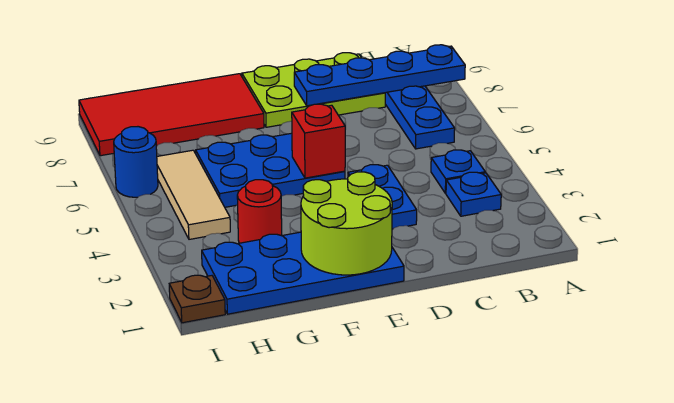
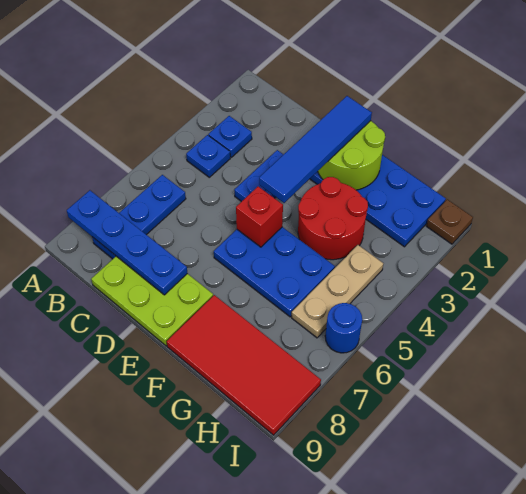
none -> blue 1x4 tile [259,96,372,203]
red 1x1 round brick [237,180,282,243] -> red 2x2 round brick [298,177,368,260]
tan 1x3 tile [157,150,230,239] -> tan 1x3 plate [292,245,383,338]

